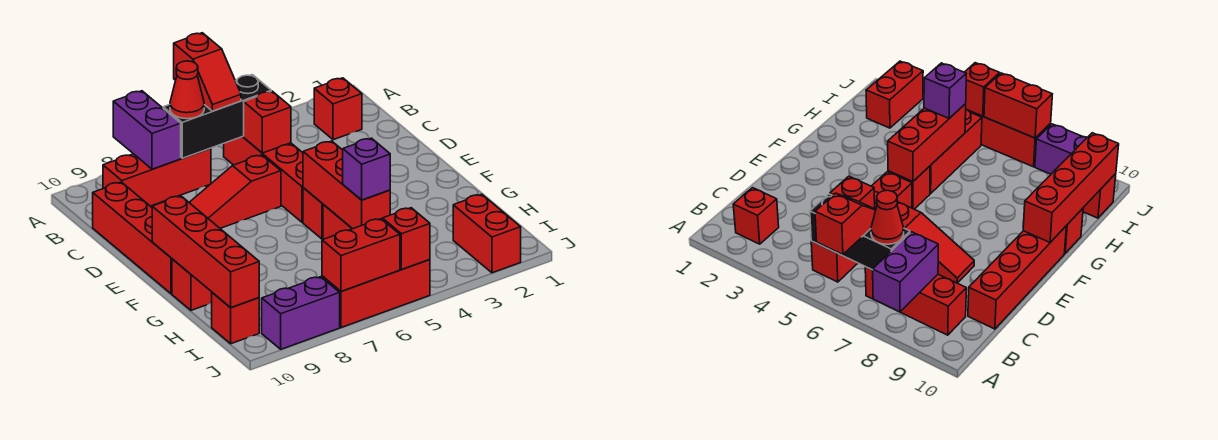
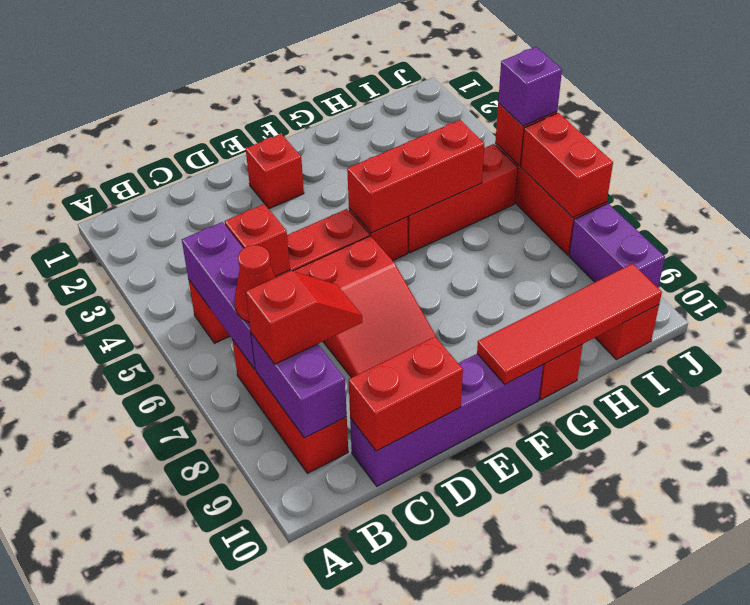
red 1x2 slope [174,33,241,111] -> red 1x2 slope moved to [246,271,362,364]
purple 1x2 brick [113,91,181,169] -> purple 1x2 brick turned to [251,333,347,438]
red 1x1 brick [314,78,362,140] -> red 1x1 brick moved to [246,134,304,209]
black 1x3 brick [163,75,271,158] -> purple 1x3 brick [182,222,255,369]
red 1x4 brick [93,182,172,294] -> purple 1x4 brick [350,354,543,486]
red 1x3 slope [189,155,281,228] -> red 2x3 slope [294,236,437,378]
red 1x4 brick [152,196,259,308] -> red 1x4 tile [477,264,662,384]
purple 1x1 brick [343,138,390,200] -> purple 1x1 brick moved to [498,47,562,126]
red 1x2 brick [453,194,521,273] -> red 1x2 brick moved to [349,337,463,451]

